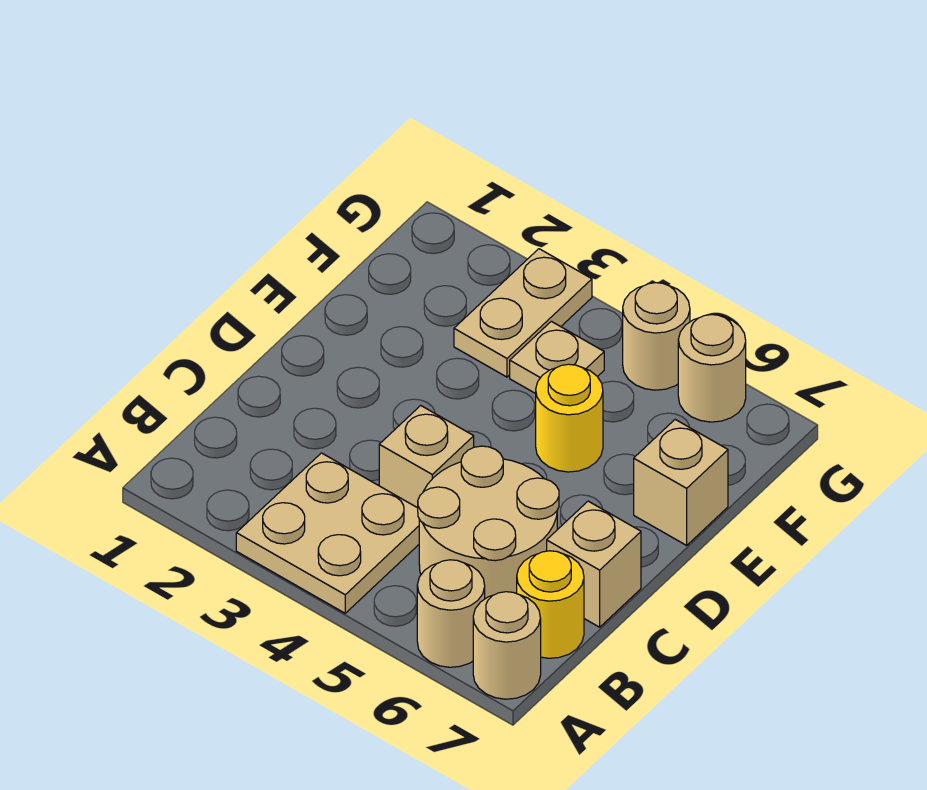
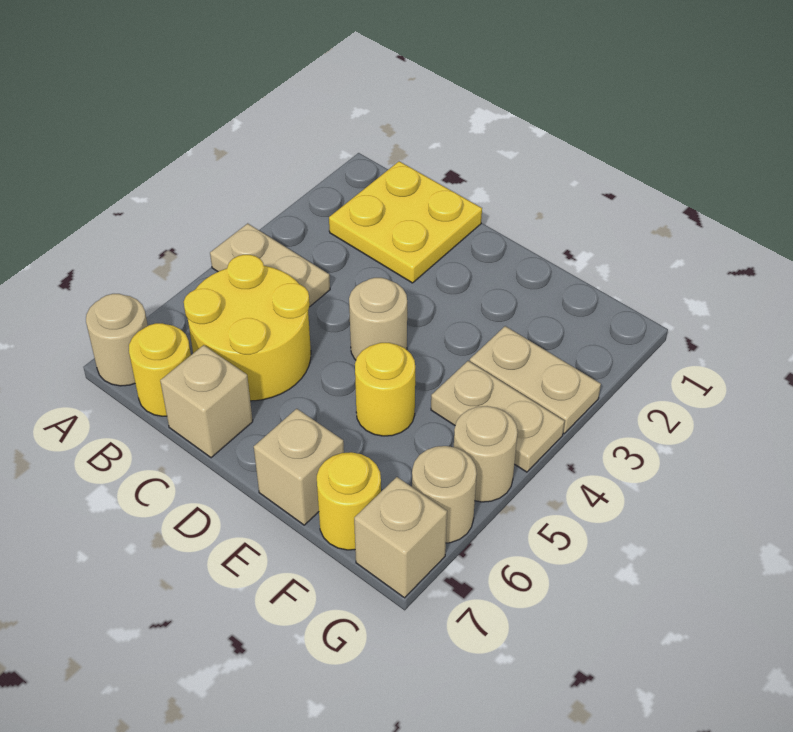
tan 2x2 plate [236,453,419,613] -> tan 1x2 plate [210,223,330,307]
tan 1x1 round brick [417,560,485,667] -> tan 1x1 round brick moved to [349,278,407,360]
none -> yellow 2x2 plate [329,161,482,283]
tan 2x2 round brick [418,446,559,599] -> yellow 2x2 round brick [184,255,311,401]
tan 1x1 brick [379,406,474,508] -> tan 1x1 brick moved to [354,477,447,598]
tan 1x1 plate [510,321,604,394] -> tan 1x2 plate [431,361,565,472]
none -> yellow 1x1 round brick [317,452,381,550]

